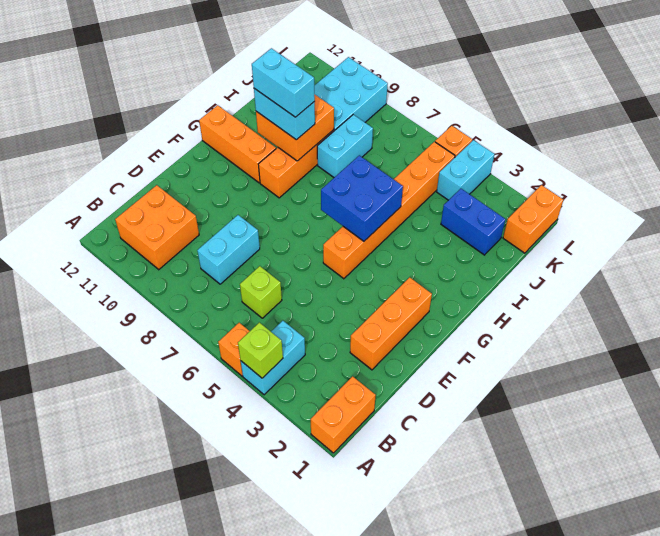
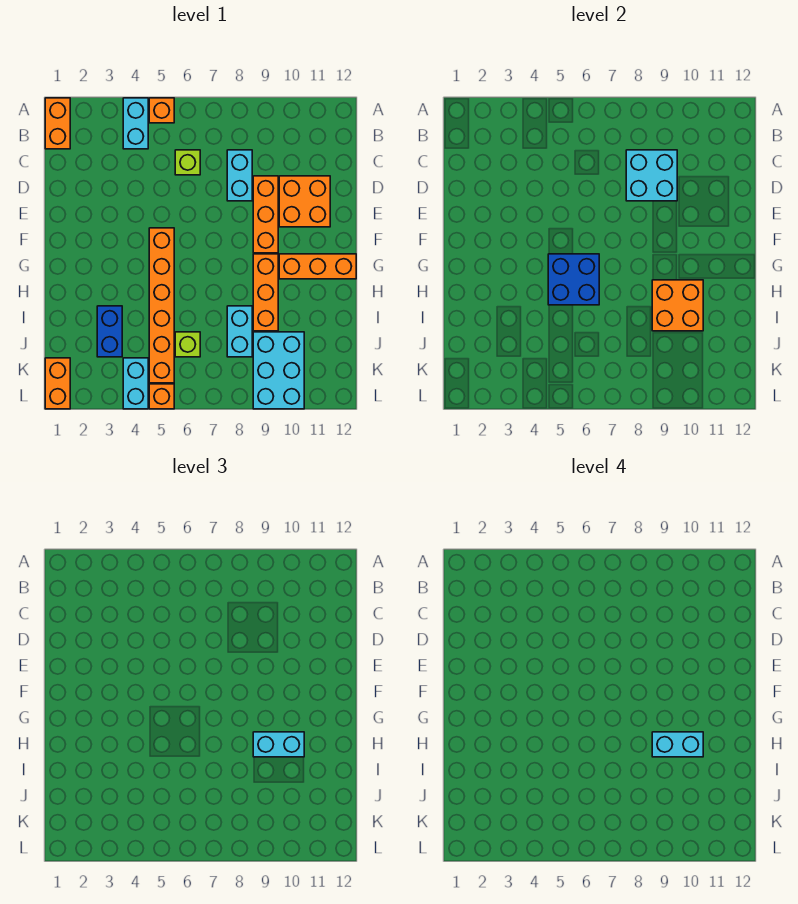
lime 1x1 brick [238,322,283,378] -> lime 1x1 brick moved to [175,332,200,357]
orange 2x2 brick [115,185,199,270] -> orange 2x2 brick moved to [279,176,330,227]
none -> cyan 2x2 brick [626,150,677,201]
orange 1x3 brick [350,277,432,370] -> orange 1x3 brick moved to [253,176,278,253]
blue 1x2 brick [441,189,505,255] -> blue 1x2 brick turned to [97,306,122,357]

